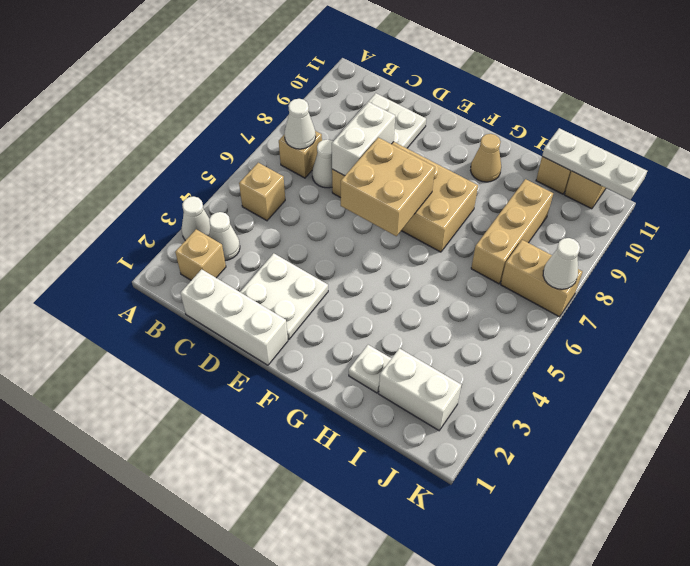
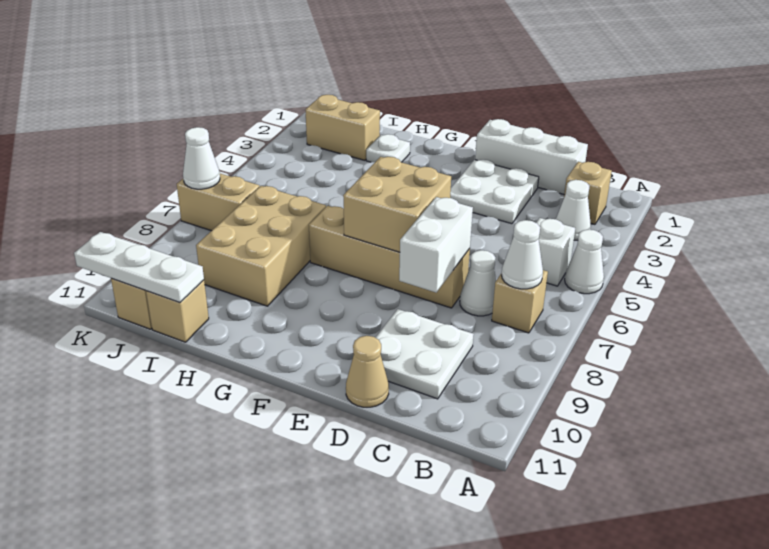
white 1x1 cone [182,197,210,241] -> white 1x1 cone moved to [565,229,604,294]
tan 1x1 brick [239,163,285,221] -> white 1x1 brick [536,218,575,286]
tan 2x4 brick [332,142,478,252] -> tan 1x4 brick [309,206,470,308]
tan 1x1 cone [471,134,501,182] -> tan 1x1 cone moved to [346,336,389,407]
white 1x2 brick [379,348,461,430] -> tan 1x2 brick [305,95,380,160]
tan 1x3 brick [471,179,553,284] -> tan 2x3 brick [196,186,326,306]

